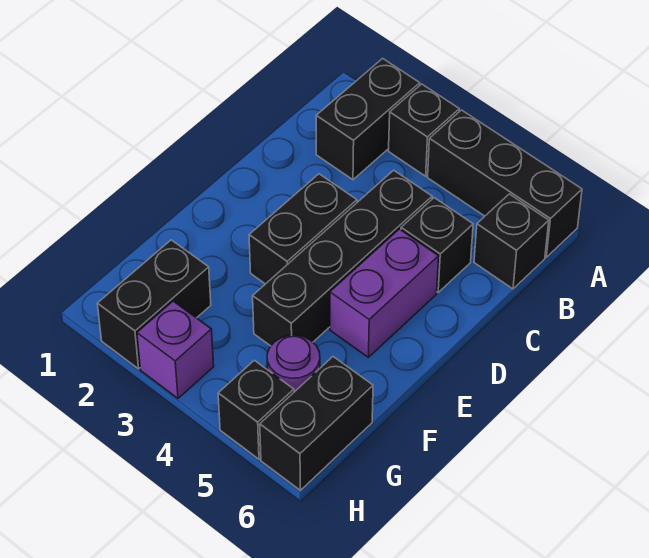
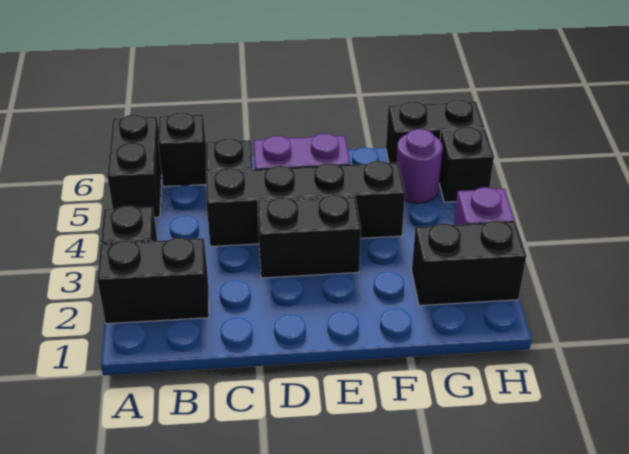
black 1x3 brick [428,110,582,257] -> black 1x2 brick [107,114,162,217]

